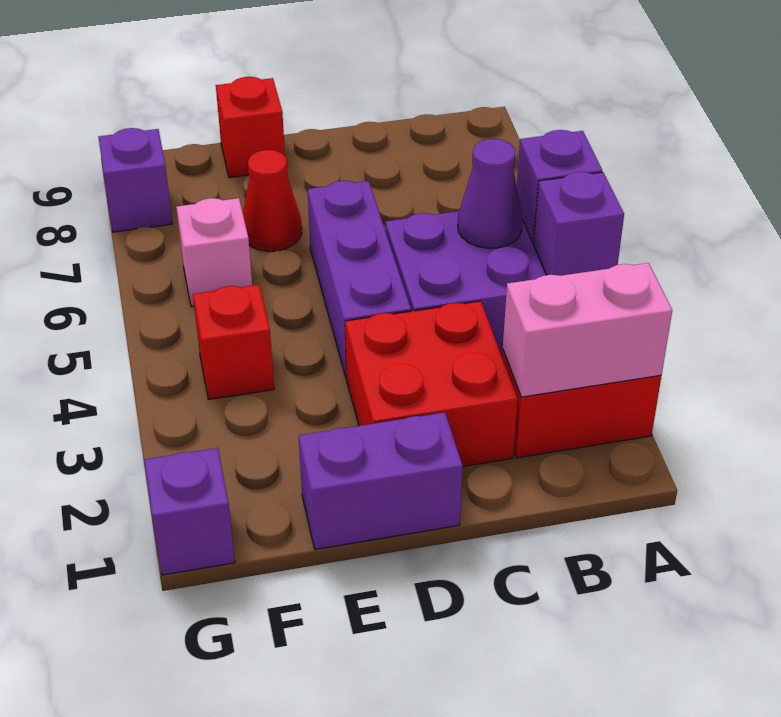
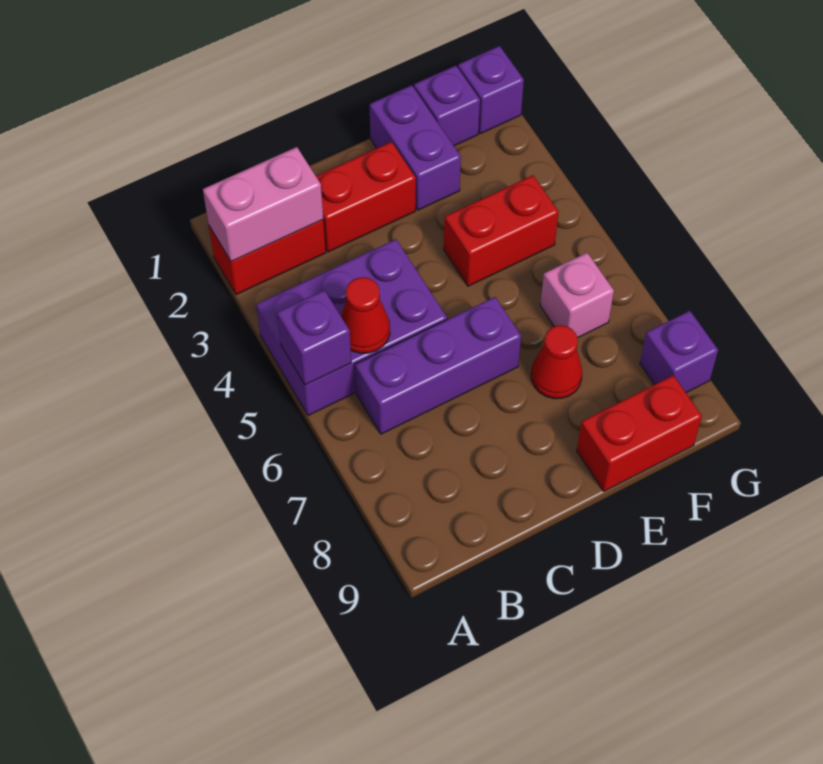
purple 1x1 brick [534,172,624,276] -> purple 1x1 brick moved to [414,66,480,146]
purple 1x1 cone [458,139,523,248] -> red 1x1 cone [341,277,390,353]
red 2x2 brick [345,301,518,466] -> red 1x2 brick [316,142,416,252]
purple 1x2 brick [299,413,463,549] -> purple 1x2 brick turned to [369,85,461,210]
purple 1x3 brick [308,181,411,379] -> purple 1x3 brick turned to [355,297,521,434]
red 1x1 brick [216,77,285,178] -> red 1x2 brick [577,375,702,491]
red 1x1 brick [193,285,274,399] -> red 1x2 brick [444,175,559,286]

